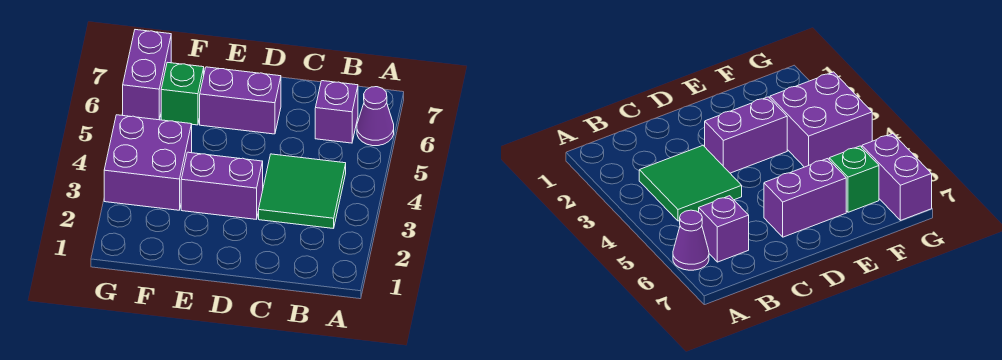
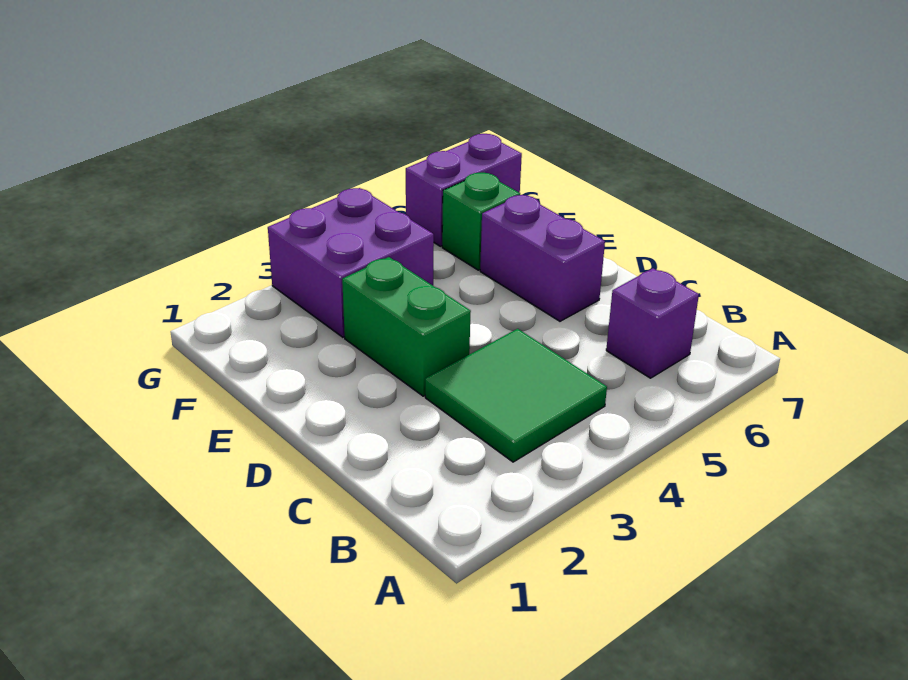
purple 1x1 cone [357,87,394,146] -> none
purple 1x2 brick [181,152,263,219] -> green 1x2 brick [342,257,471,396]

